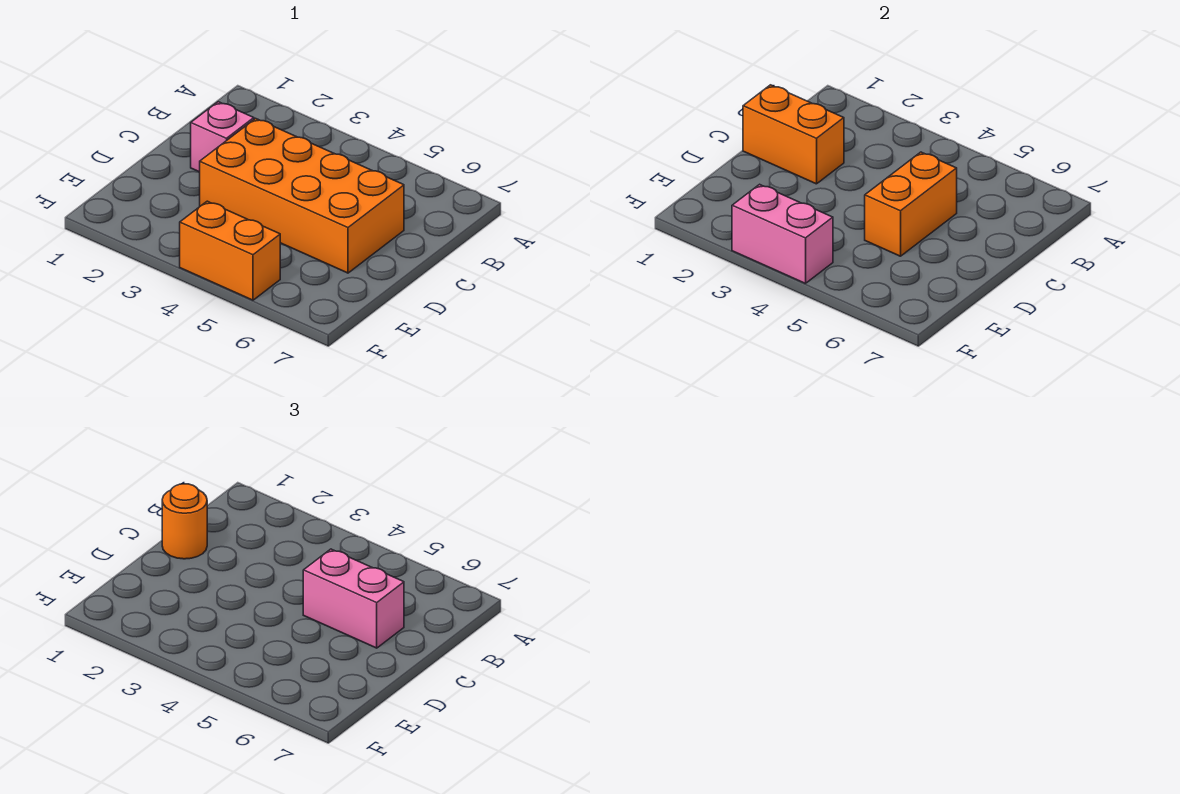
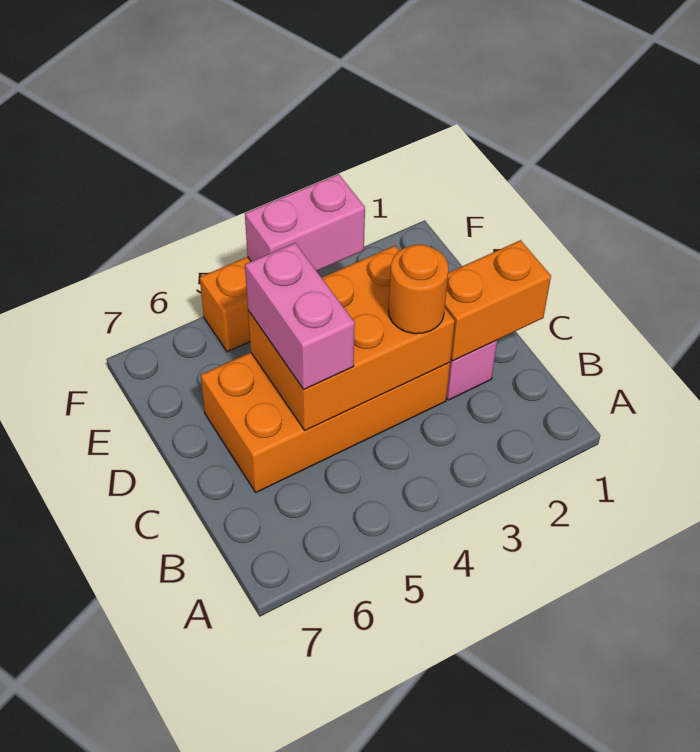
orange 1x1 round brick [162,484,207,559] -> orange 1x1 round brick moved to [389,245,448,334]
orange 1x2 brick [865,152,957,256] -> orange 2x3 brick [248,246,455,431]
pink 1x2 brick [303,549,404,648] -> pink 1x2 brick turned to [245,243,355,390]

